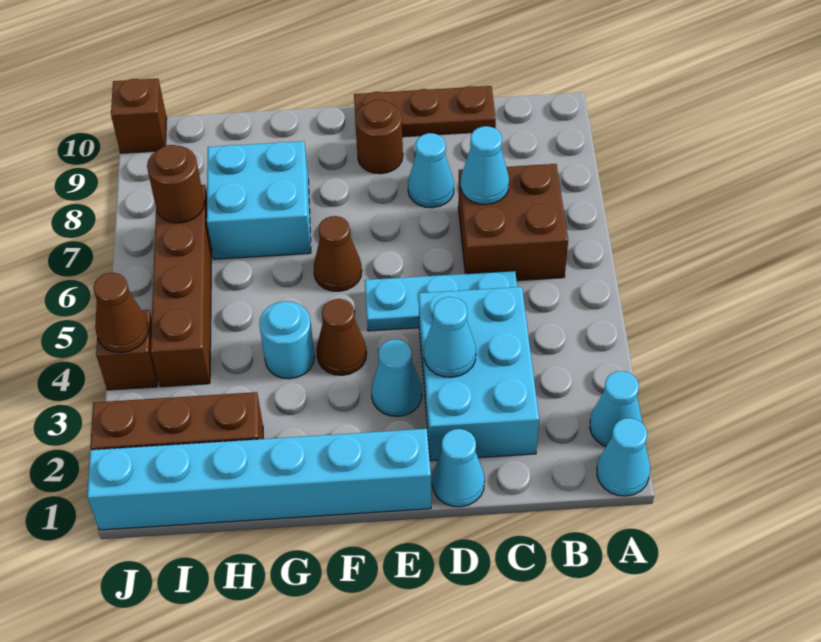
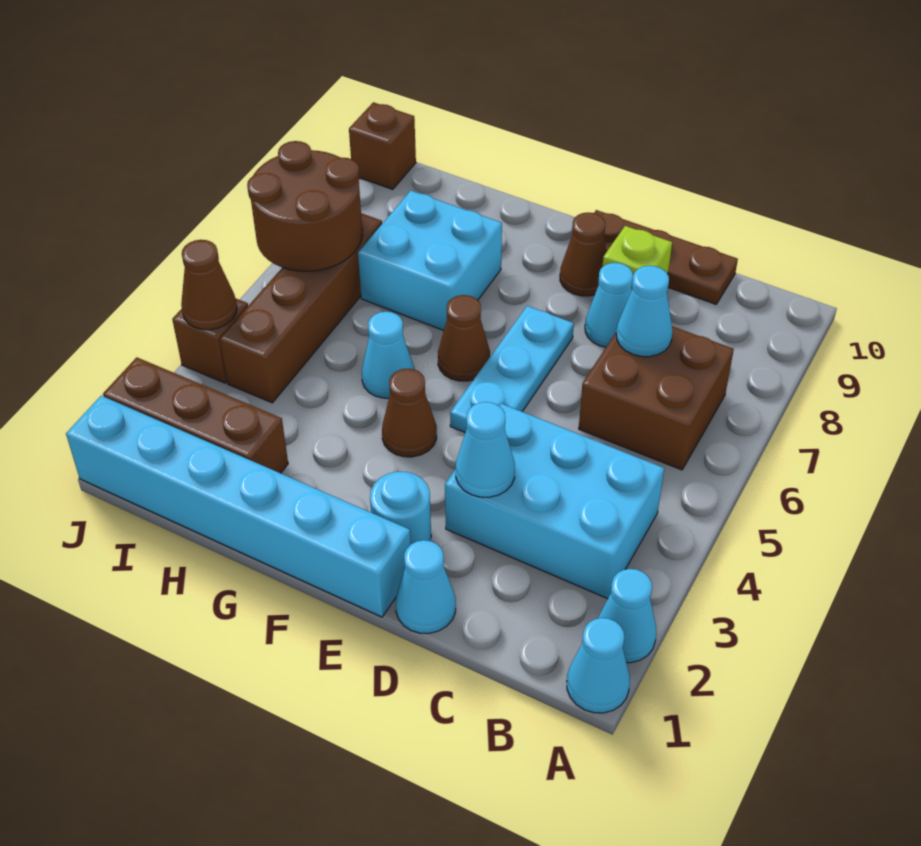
cyan 2x3 brick [419,287,539,461] -> cyan 2x3 brick turned to [445,404,664,599]
cyan 1x3 plate [365,271,517,331] -> cyan 1x3 plate turned to [450,306,574,433]
none -> lime 1x1 brick [602,226,672,290]
cyan 1x1 cone [371,339,422,416] -> cyan 1x1 cone moved to [362,312,415,398]
brown 1x1 round brick [355,100,403,174] -> brown 1x1 cone [560,212,607,296]
cyan 1x1 round brick [259,301,315,379] -> cyan 1x1 round brick moved to [370,472,431,544]
brown 1x1 round brick [147,145,205,223] -> brown 2x2 round brick [247,141,362,271]

